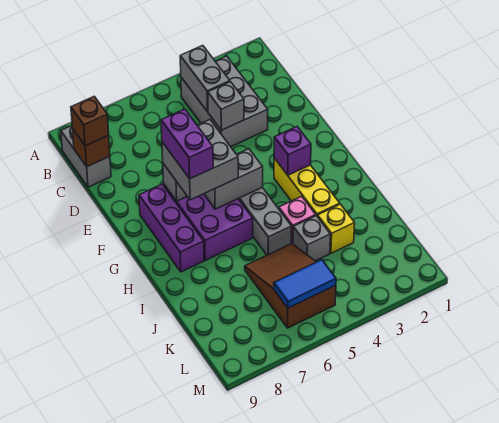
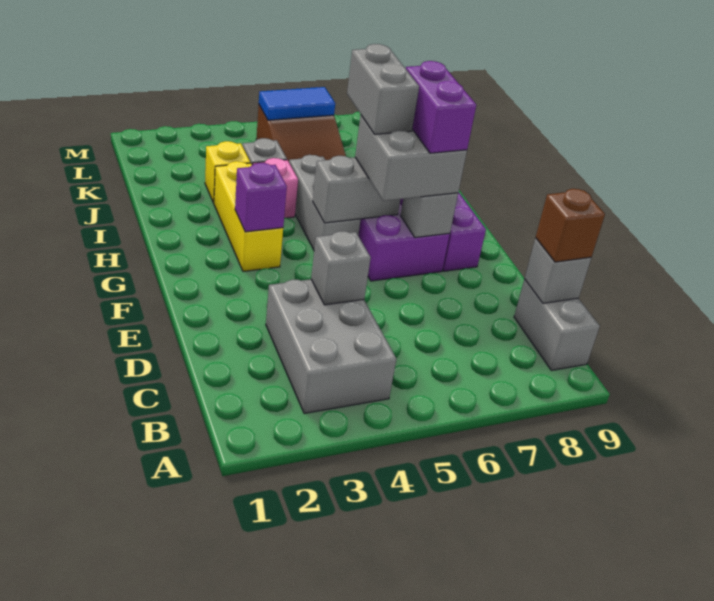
grey 1x2 brick [180,45,230,112] -> grey 1x2 brick moved to [347,44,419,134]
brown 1x1 brick [72,128,110,167] -> grey 1x1 brick [524,238,591,303]

